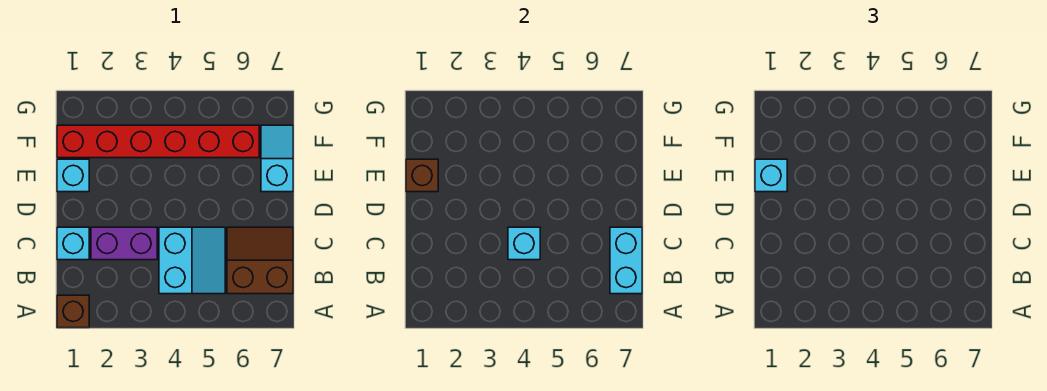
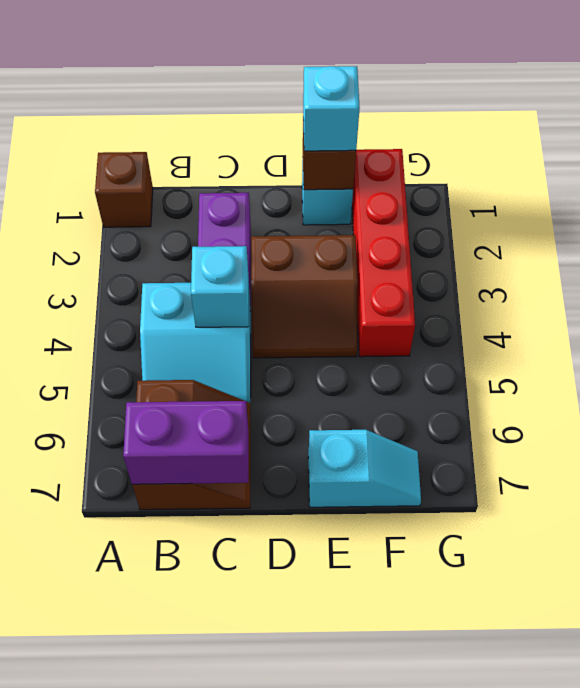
cyan 1x2 brick [610,227,642,294] -> purple 1x2 brick [123,401,248,484]
cyan 1x1 brick [57,227,89,260] -> none
none -> brown 2x2 slope [251,235,358,358]
red 1x6 brick [57,125,259,158] -> red 1x4 brick [352,149,415,357]

